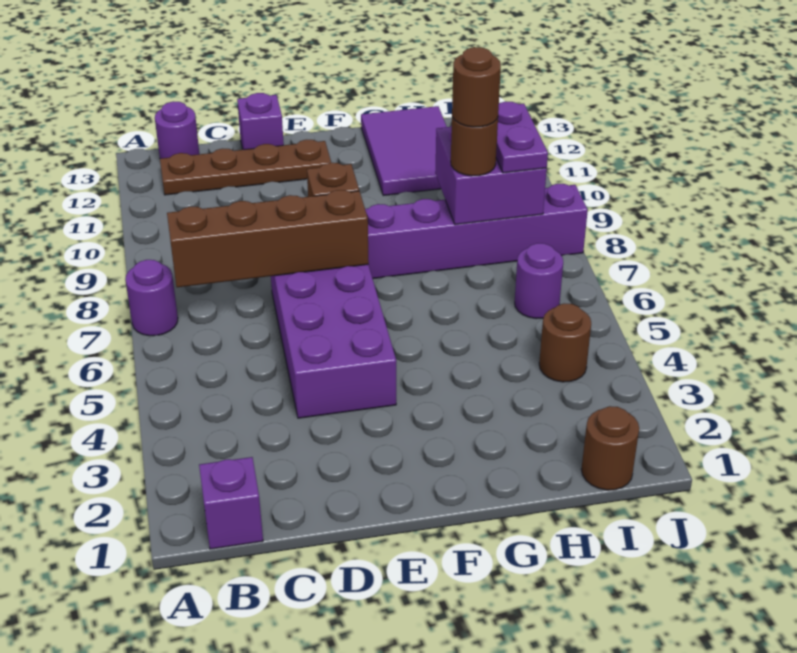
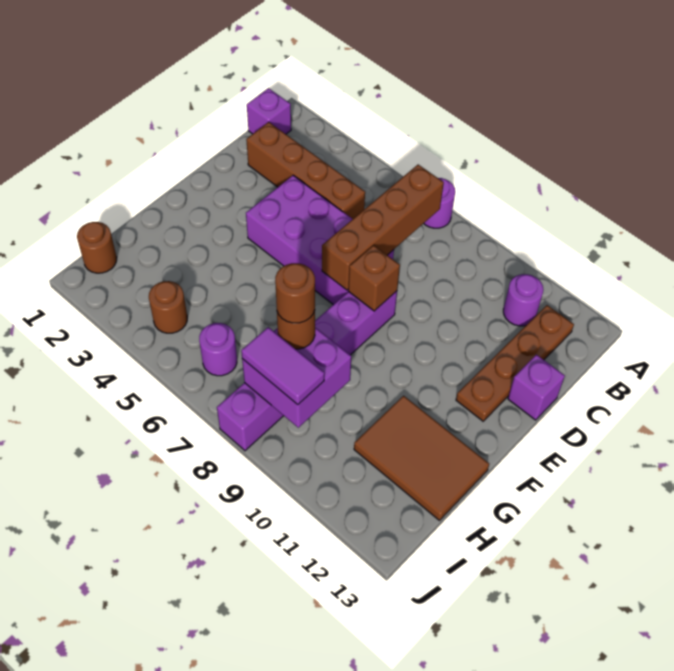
purple 1x1 round brick [155,101,199,159] -> purple 1x1 round brick moved to [503,274,543,326]
none -> brown 1x4 brick [246,122,365,219]
purple 2x3 tile [361,106,447,196] -> brown 2x3 tile [354,396,489,520]
purple 1x2 plate [496,102,548,173] -> purple 1x2 tile [241,327,325,405]

